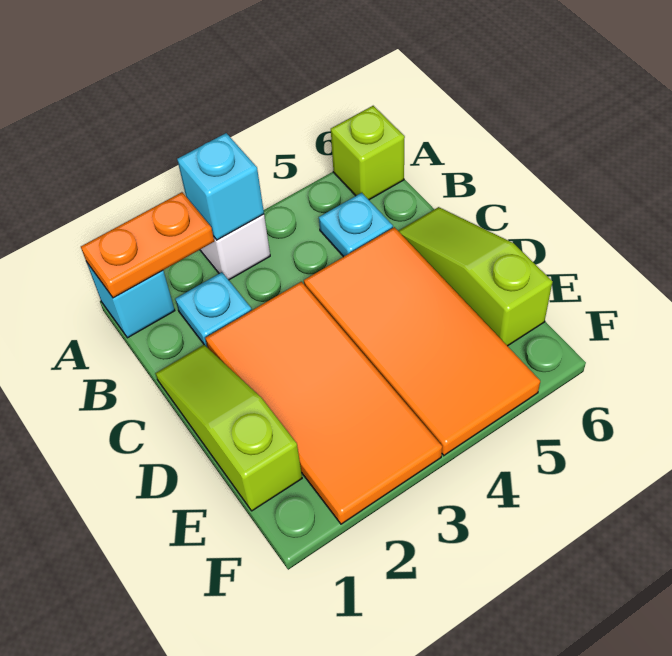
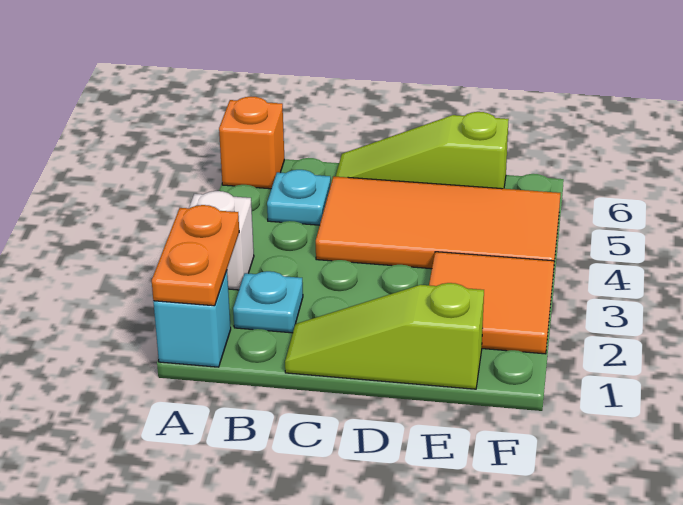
cyan 1x1 brick [177,133,264,240] -> none
lime 1x1 brick [331,106,405,200] -> orange 1x1 brick [219,97,284,189]
orange 2x4 tile [205,282,442,524] -> orange 2x2 tile [429,252,554,354]

